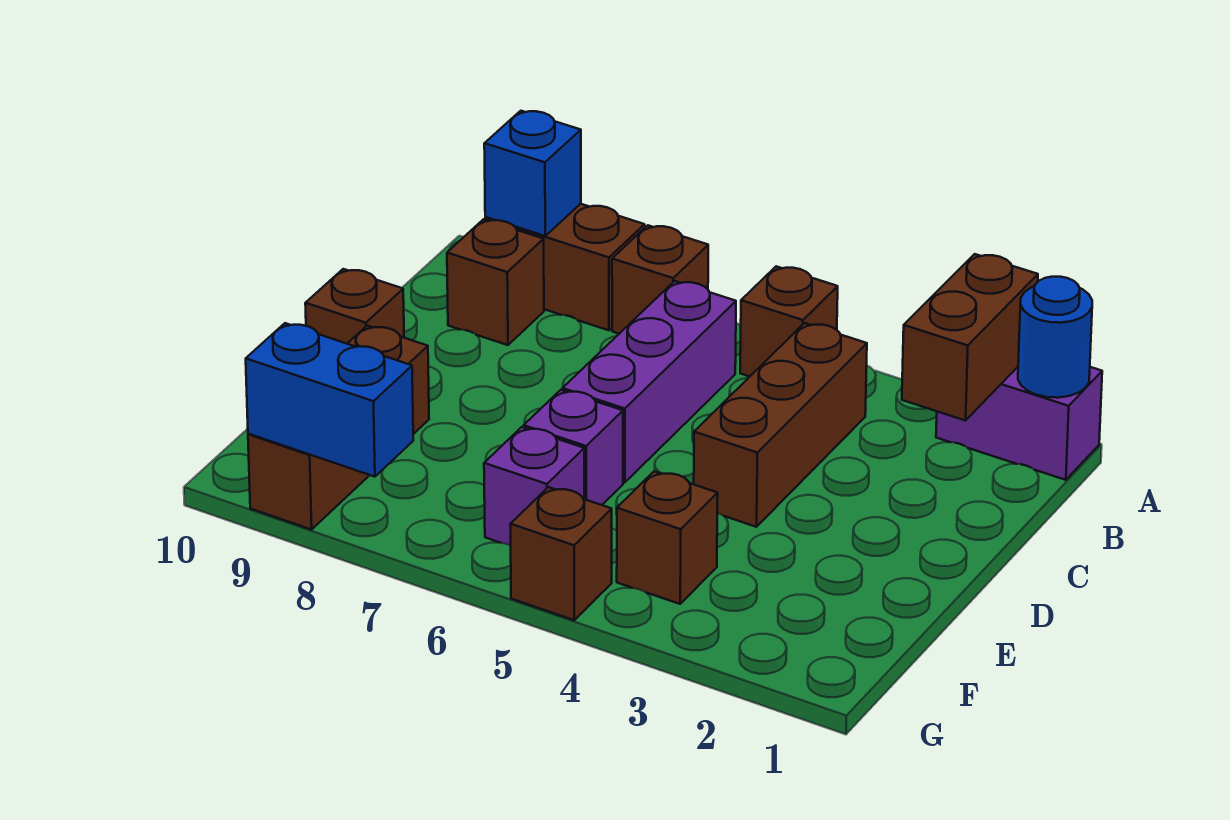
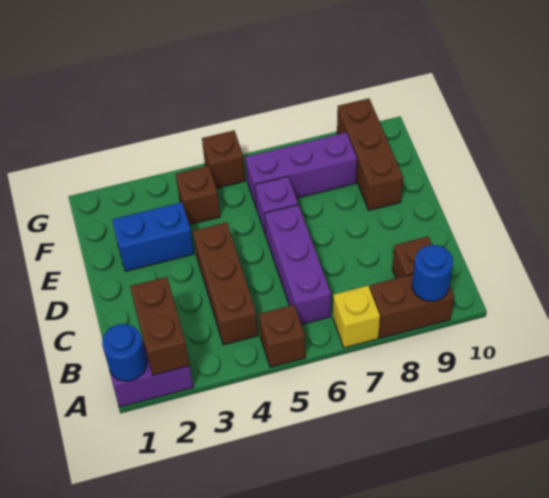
brown 1x1 brick [612,225,708,334] -> yellow 1x1 brick [333,285,380,348]
blue 1x1 brick [484,111,581,236] -> blue 1x1 round brick [412,245,453,301]
brown 1x1 brick [305,269,404,344] -> none
purple 1x1 brick [484,427,584,546] -> purple 1x3 brick [245,132,357,206]
blue 1x2 brick [246,323,413,477] -> blue 1x2 brick moved to [112,202,194,271]

